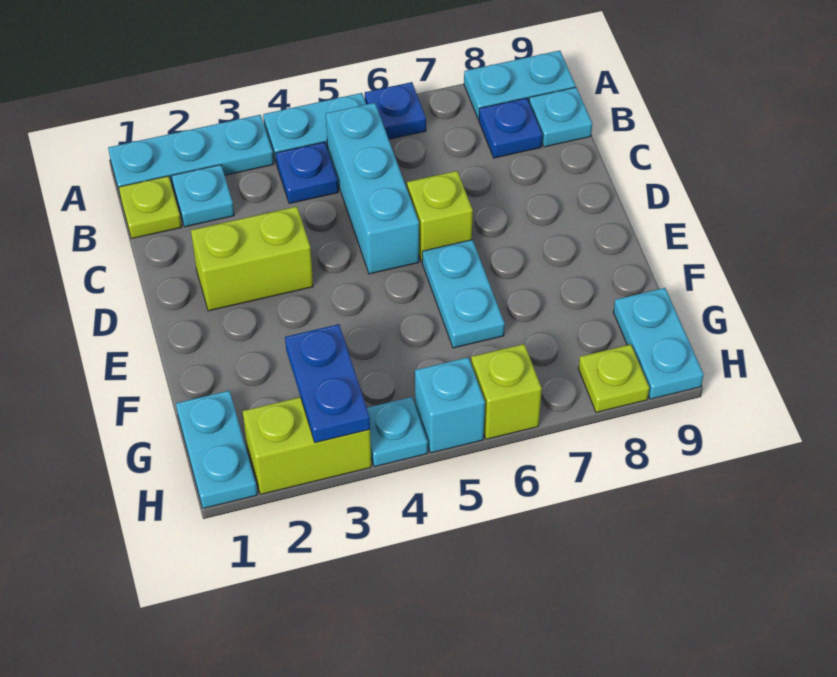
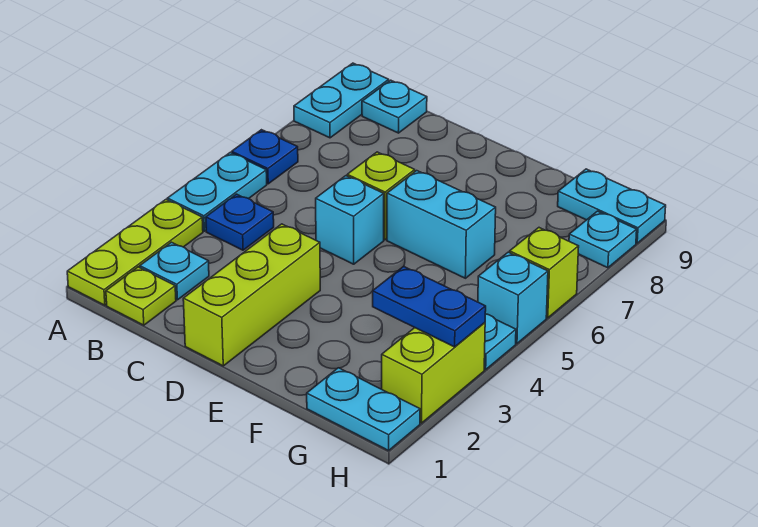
cyan 1x3 plate [108,115,274,194] -> lime 1x3 plate [67,200,203,305]
cyan 1x3 brick [326,103,419,274] -> cyan 1x1 brick [316,176,384,264]
blue 1x1 plate [479,98,542,158] -> none
lime 1x2 brick [191,207,313,311] -> lime 1x3 brick [183,224,320,366]
cyan 1x2 plate [422,240,505,348] -> cyan 1x2 brick [387,171,496,278]
lime 1x1 plate [578,344,649,412] -> cyan 1x1 plate [569,211,637,268]

